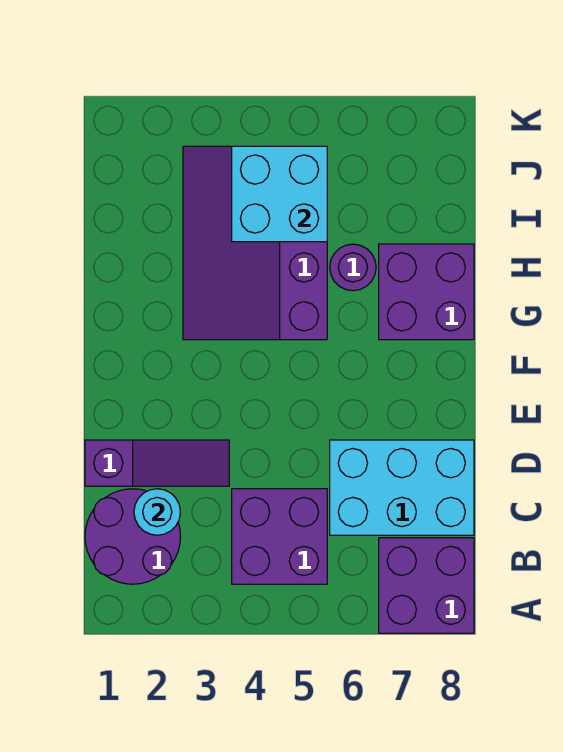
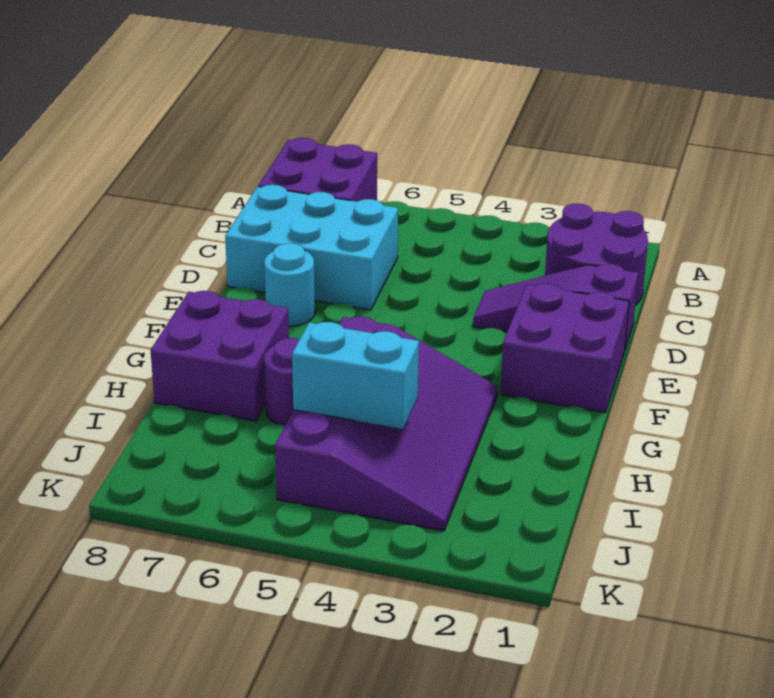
purple 2x2 brick [232,489,327,584] -> purple 2x2 brick moved to [501,284,629,413]
cyan 1x1 round brick [134,489,180,535] -> cyan 1x1 round brick moved to [264,243,315,326]
cyan 2x2 brick [232,146,327,242] -> cyan 1x2 brick [292,322,419,429]

